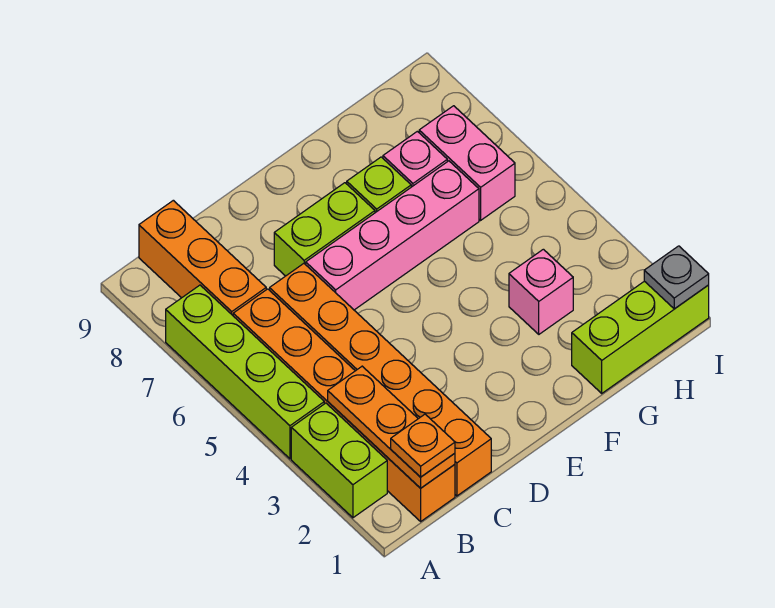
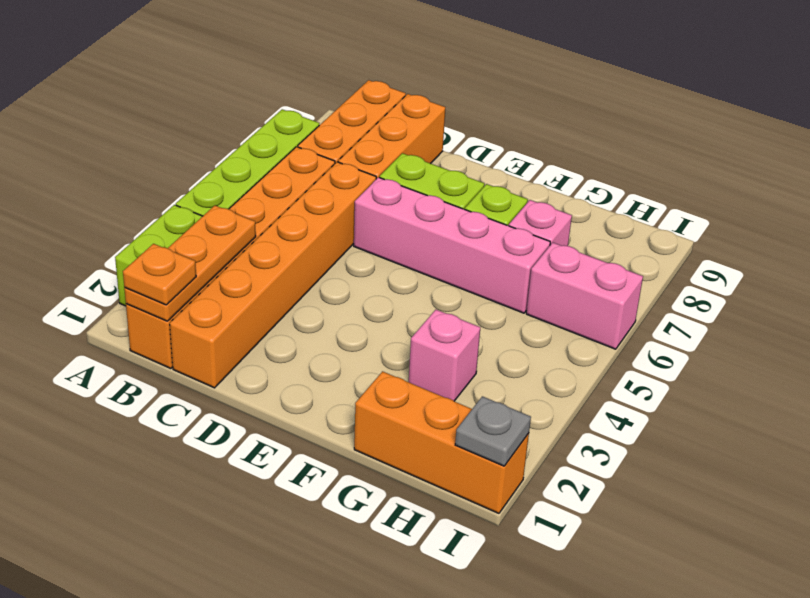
none -> orange 1x3 brick [338,94,446,179]
lime 1x3 brick [572,281,709,393] -> orange 1x3 brick [354,371,529,513]
pink 1x2 brick [419,106,515,220] -> pink 1x2 brick turned to [526,243,643,349]

